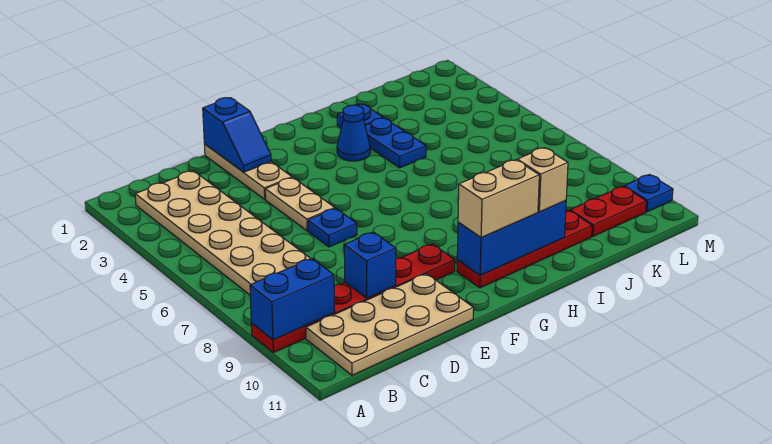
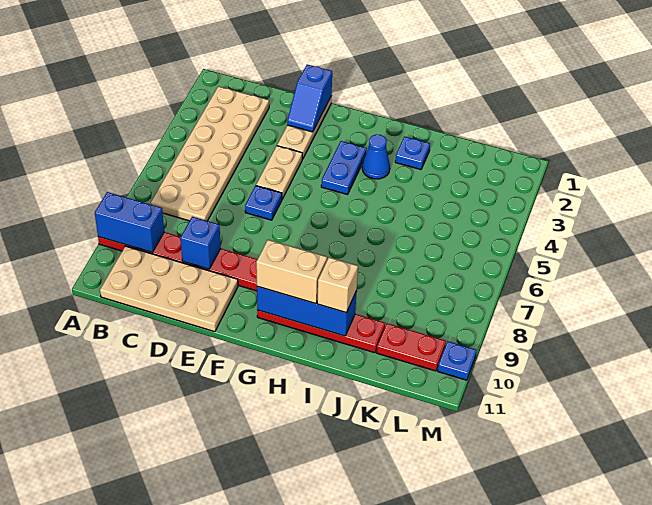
blue 1x2 plate [365,118,426,168] -> blue 1x2 plate moved to [321,141,367,194]

